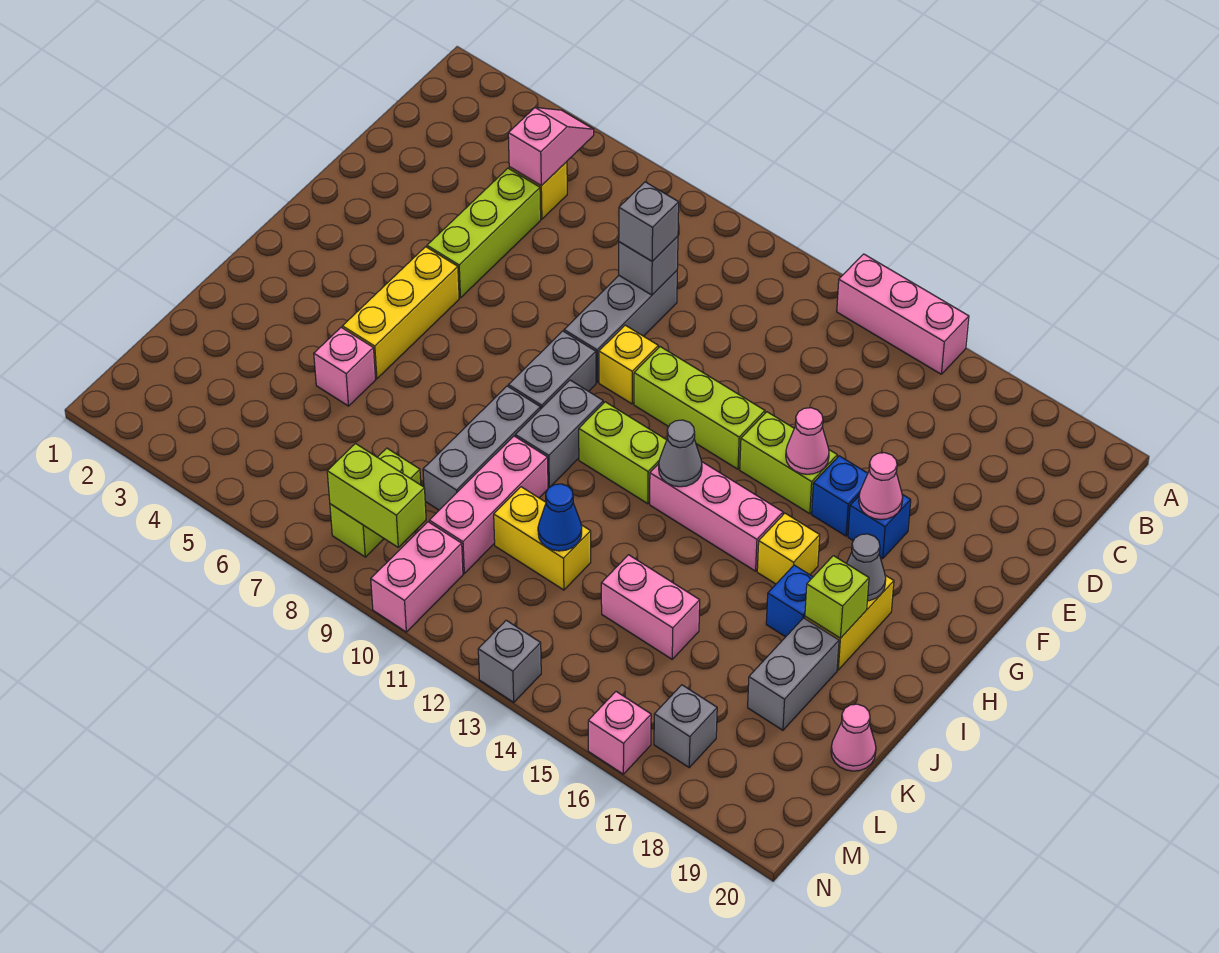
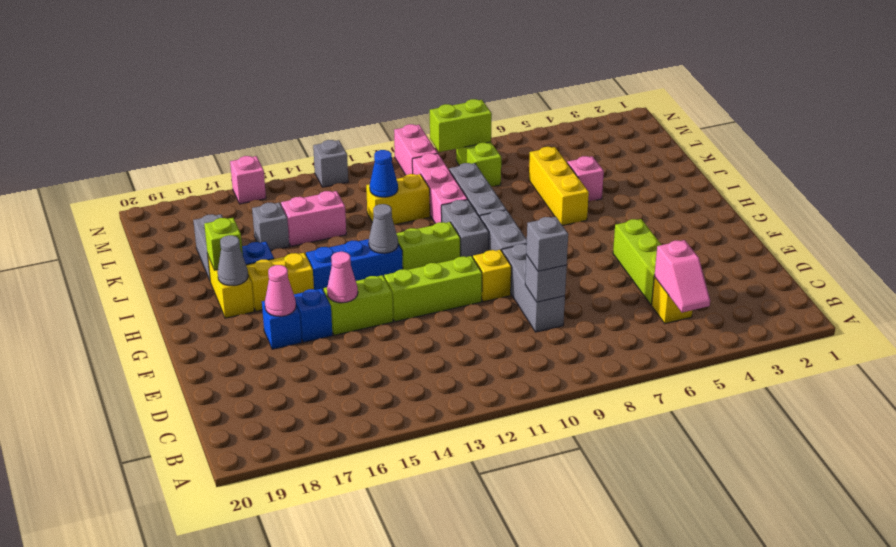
pink 1x3 brick [837,254,969,374] -> none
yellow 1x3 brick [342,247,459,379] -> yellow 1x3 brick moved to [529,147,589,226]
pink 1x3 brick [650,461,783,571] -> blue 1x3 brick [306,239,403,291]
yellow 1x1 brick [757,513,820,584] -> yellow 1x2 brick [246,253,314,311]
pink 1x1 cone [831,704,876,771] -> none
grey 1x1 brick [654,685,717,767] -> grey 1x1 brick moved to [252,203,289,251]

